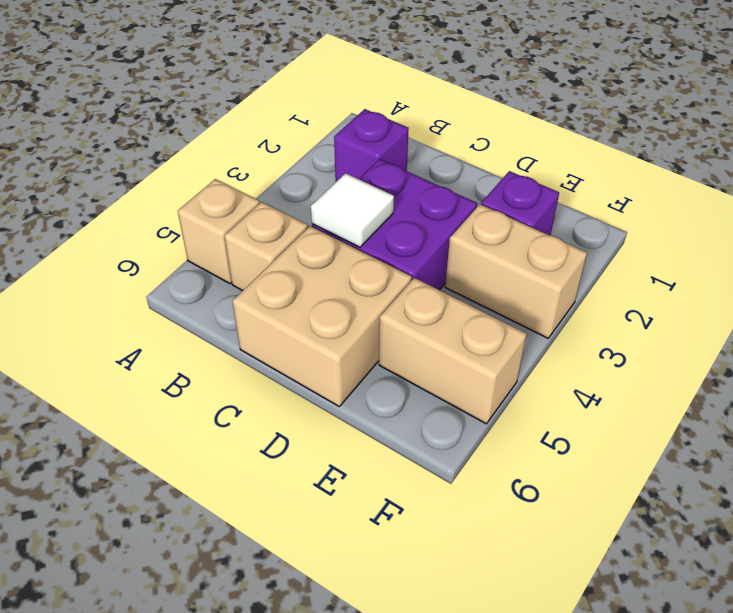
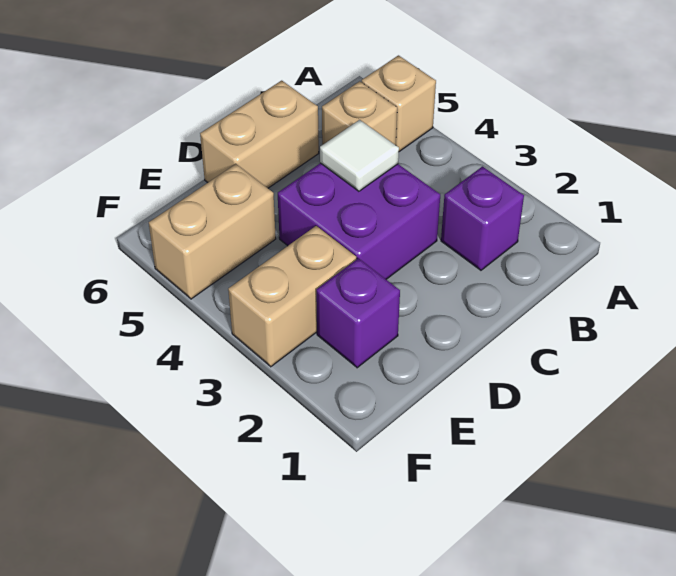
tan 2x2 brick [232,226,412,406] -> tan 1x2 brick [200,81,319,188]

